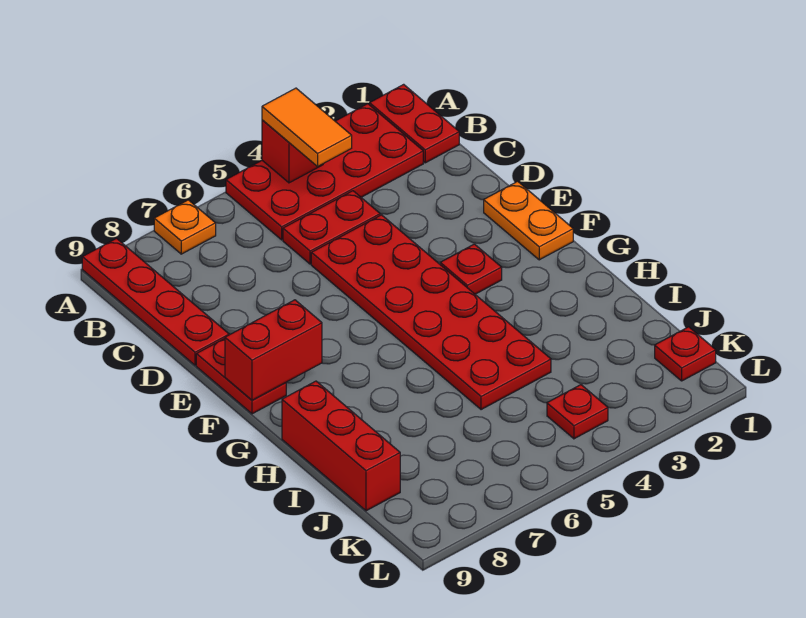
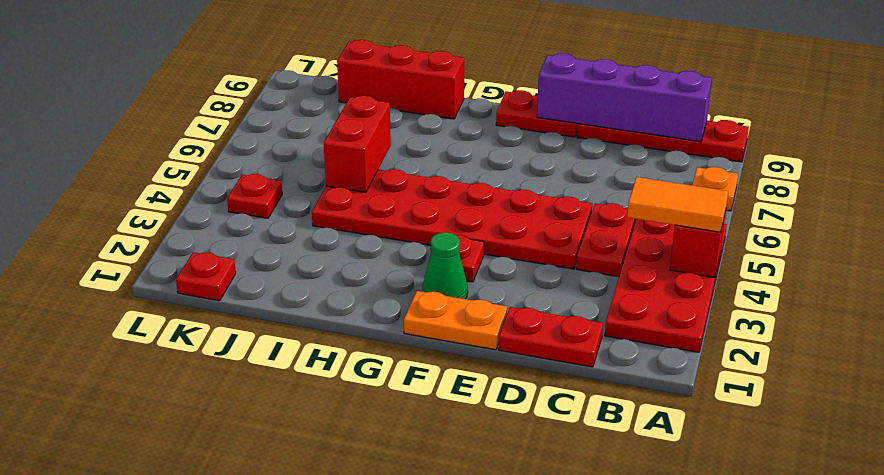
red 1x2 plate [370,84,459,163] -> red 1x2 plate moved to [499,307,603,367]
none -> purple 1x4 brick [537,53,712,142]
none -> green 1x1 cone [423,232,468,299]
red 1x2 brick [225,300,322,400] -> red 1x2 brick moved to [324,96,391,192]

